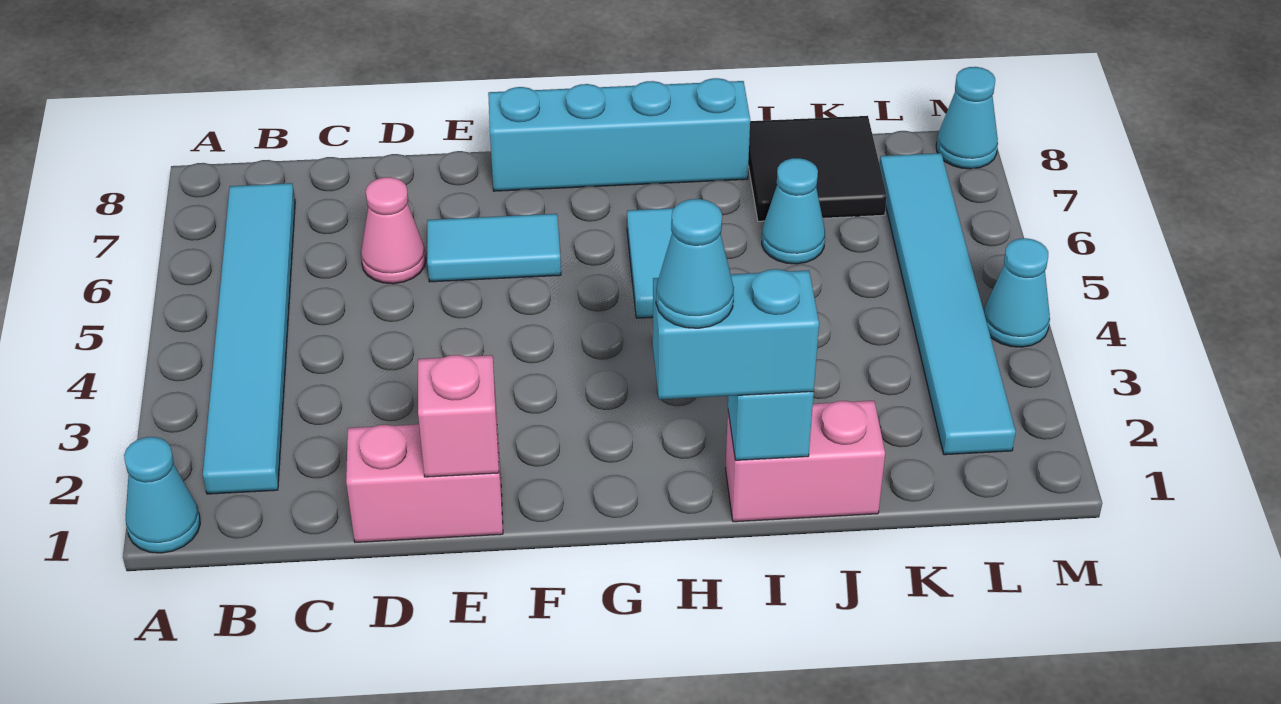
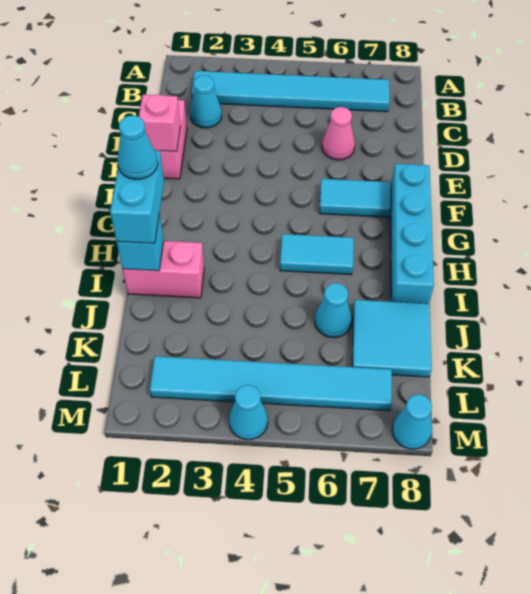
cyan 1x1 cone [124,437,200,553] -> cyan 1x1 cone moved to [190,75,222,128]
cyan 1x2 tile [427,214,561,282] -> cyan 1x2 tile turned to [319,179,390,217]
pink 1x2 brick [725,401,885,522] -> pink 1x2 brick turned to [123,241,204,298]
black 2x2 tile [748,116,887,221] -> cyan 2x2 tile [352,300,432,377]

